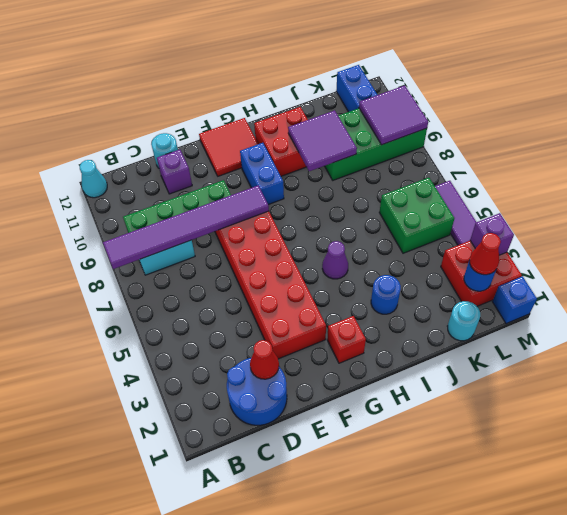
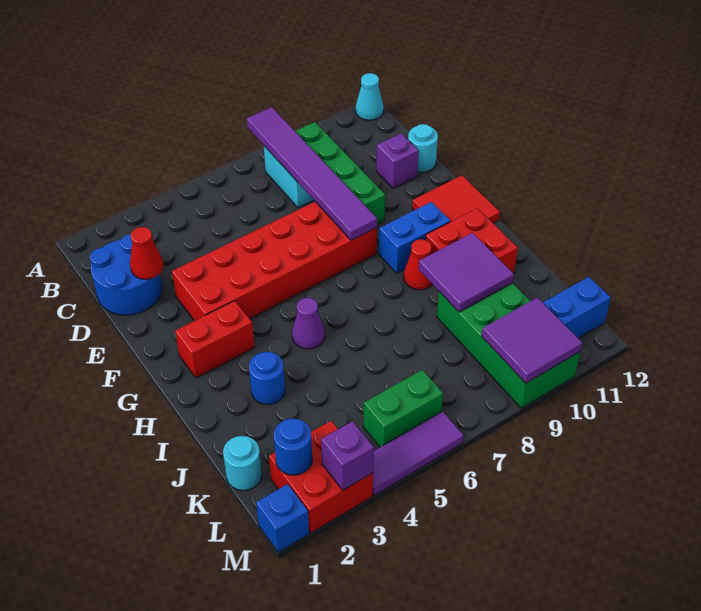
red 1x1 brick [327,316,366,363] -> red 1x2 brick [175,301,255,378]
green 2x2 brick [379,178,454,253] -> green 1x2 brick [363,370,443,447]
red 1x1 cone [470,233,501,275] -> red 1x1 cone moved to [404,239,433,290]

